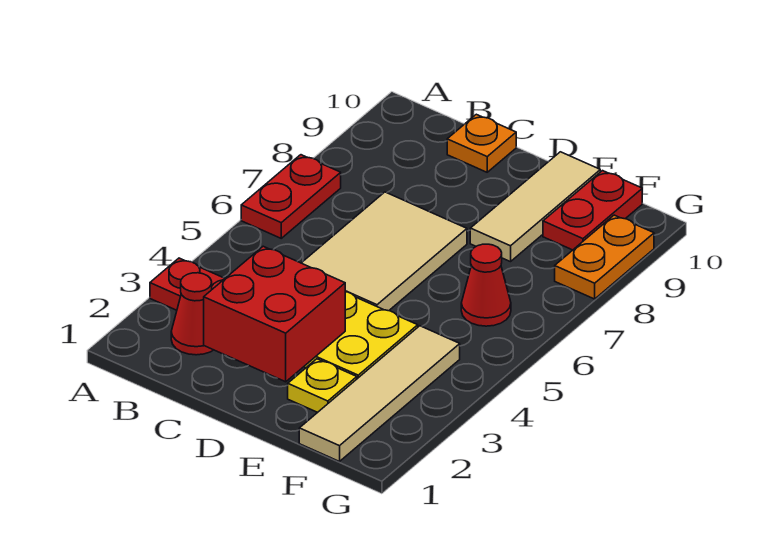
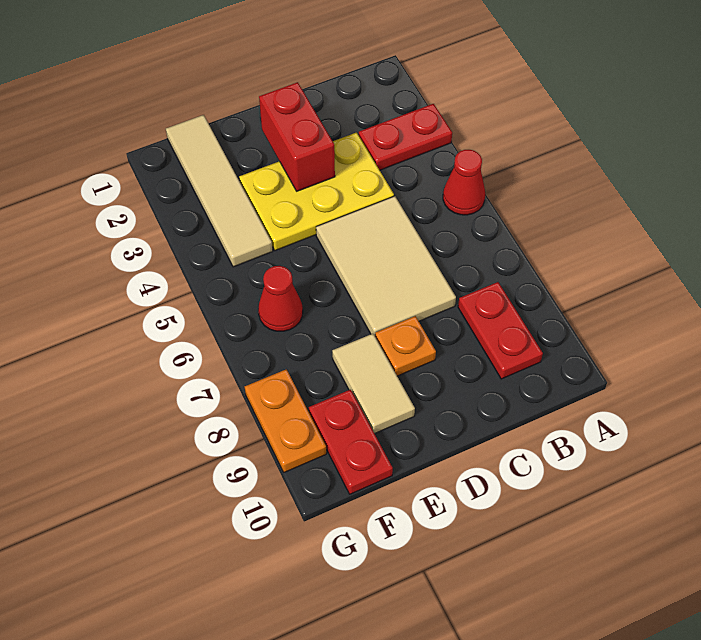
red 1x2 plate [241,155,341,238] -> red 1x2 plate moved to [458,282,543,379]
red 1x1 cone [171,273,213,355] -> red 1x1 cone moved to [443,150,485,215]
red 2x2 brick [204,246,345,382] -> red 1x2 brick [259,82,335,191]
orange 1x1 plate [447,114,516,172] -> orange 1x1 plate moved to [375,316,436,376]
yellow 1x1 plate [288,359,357,412] -> none
tan 1x3 tile [470,152,600,262] -> tan 1x2 tile [332,334,415,434]

